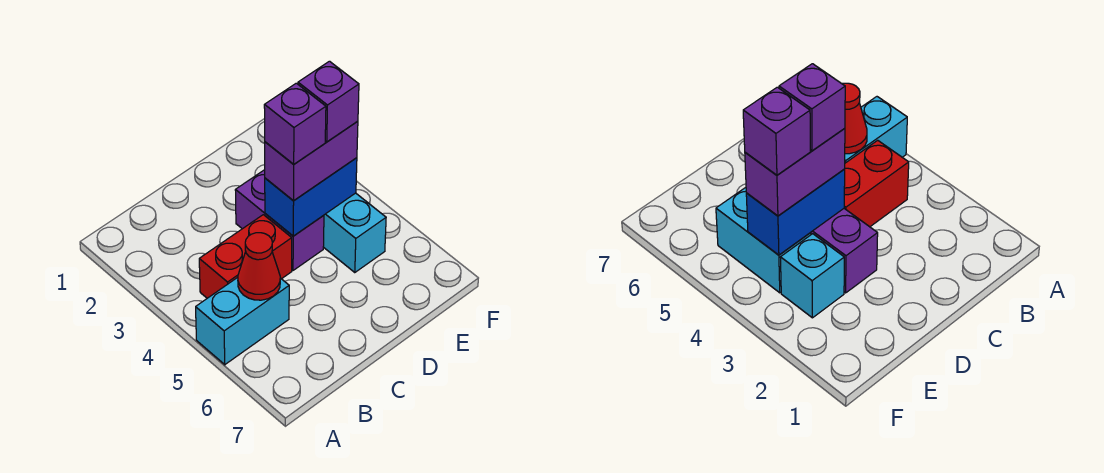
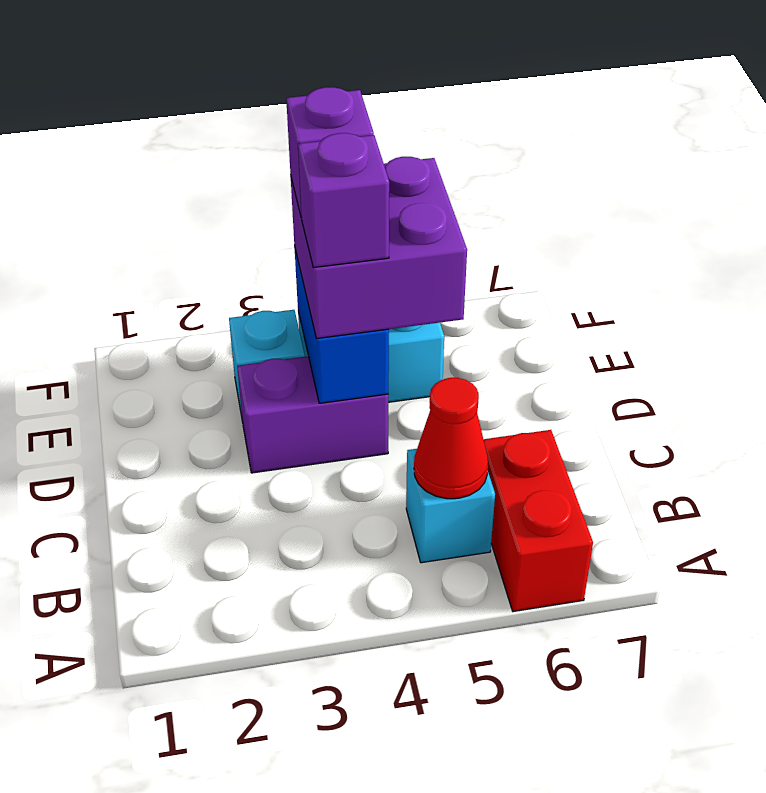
cyan 1x2 brick [196,277,289,365] -> cyan 1x1 brick [406,449,495,563]
red 1x2 brick [199,215,292,298] -> red 1x2 brick moved to [484,430,593,612]
purple 1x2 brick [265,121,358,201] -> purple 2x2 brick [291,157,467,339]

